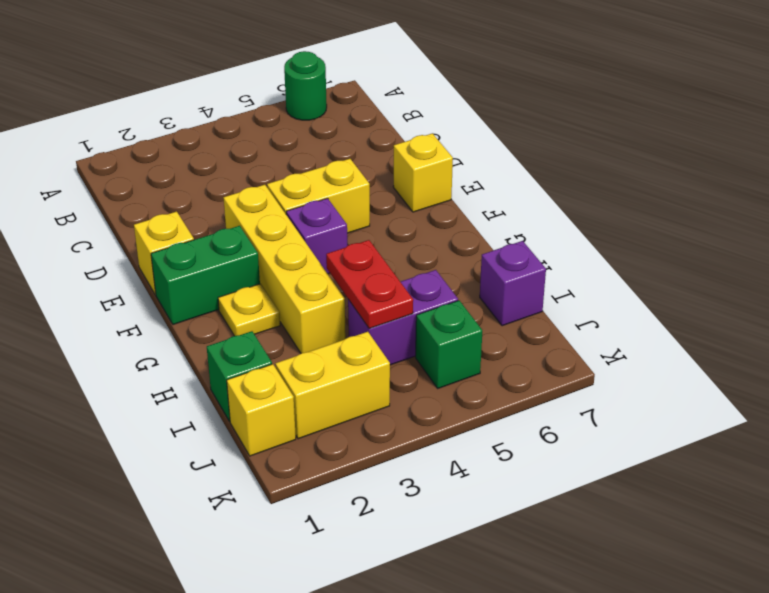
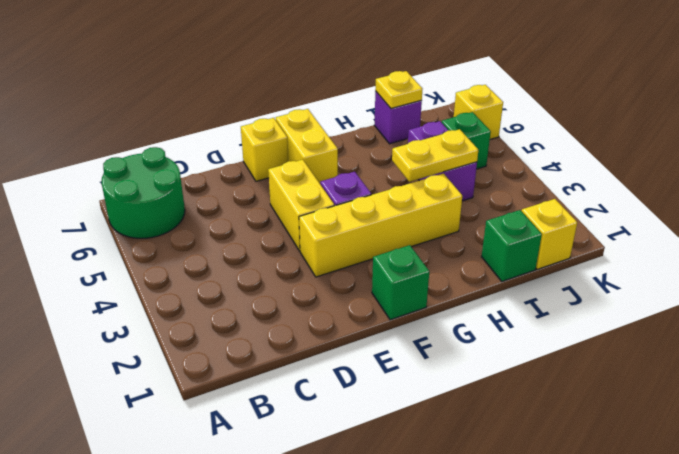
green 1x1 round brick [284,51,327,120] -> green 2x2 round brick [102,147,185,238]
yellow 1x1 brick [134,211,194,295] -> yellow 1x1 brick moved to [454,85,503,140]
green 1x2 brick [151,226,260,325] -> green 1x1 brick [372,245,429,320]
yellow 1x1 plate [218,284,280,336] -> yellow 1x1 plate moved to [375,71,422,109]
red 1x2 plate [326,240,413,329] -> yellow 1x2 plate [392,129,478,182]
yellow 1x2 brick [275,332,390,439] -> yellow 1x2 brick moved to [276,109,338,183]

